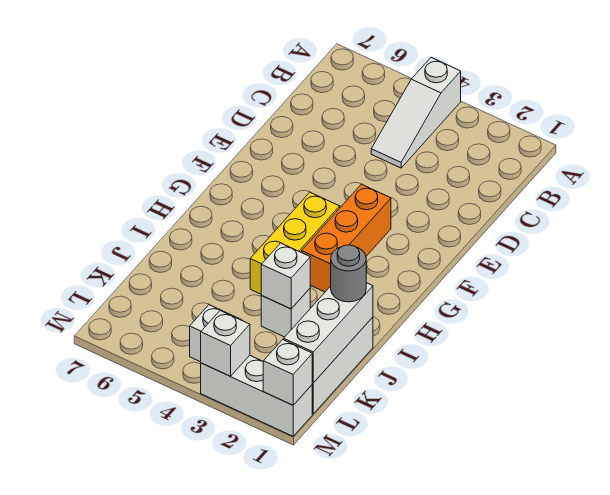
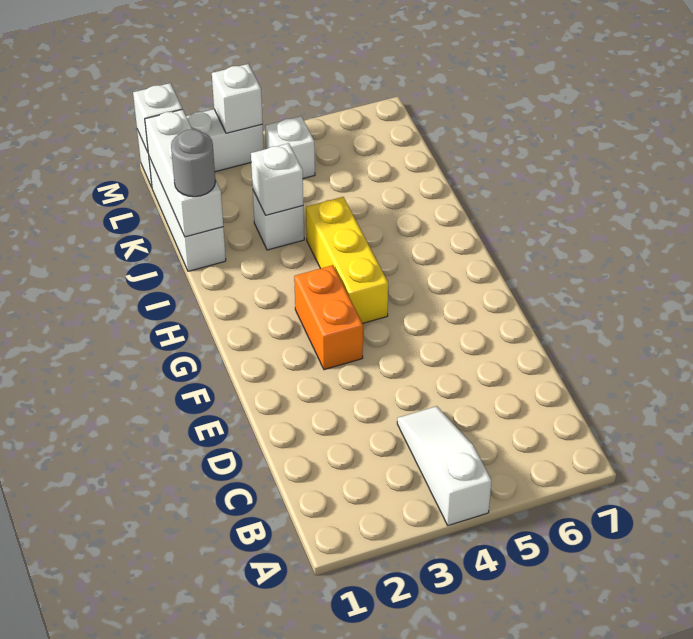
orange 1x3 brick [302,184,391,292] -> orange 1x2 brick [294,265,363,370]

